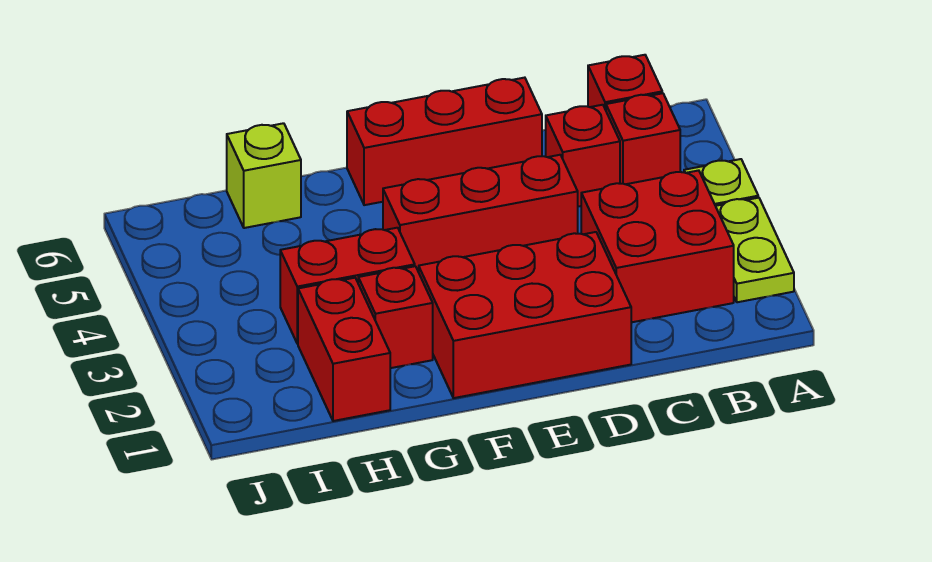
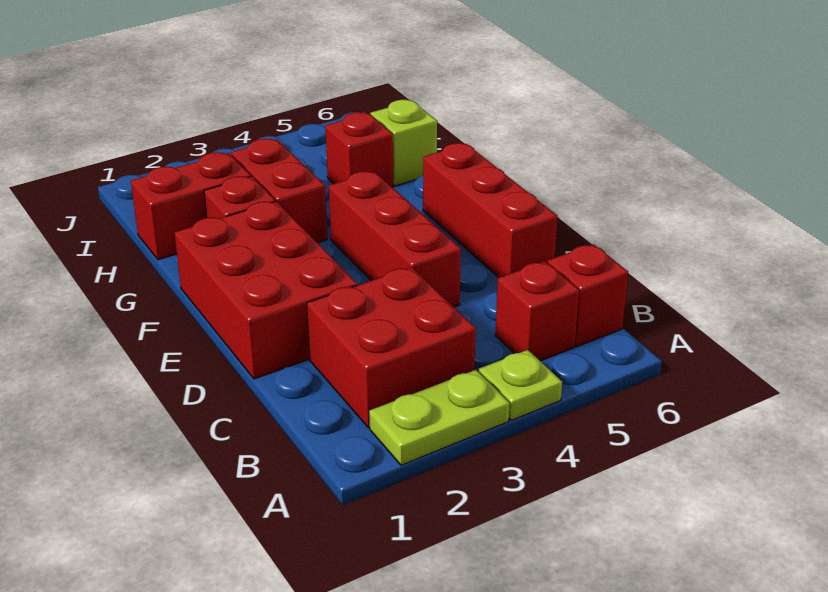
red 1x1 brick [546,105,620,207] -> red 1x1 brick moved to [325,112,393,187]

